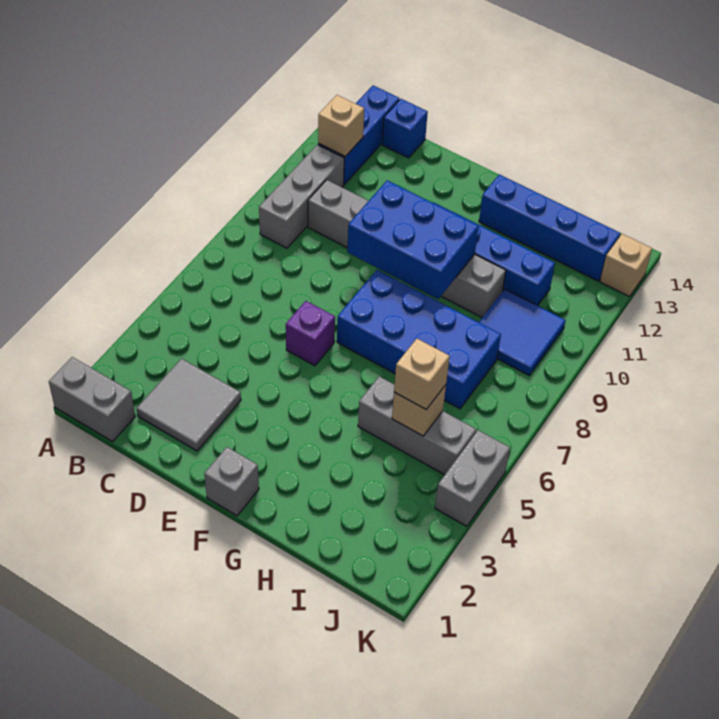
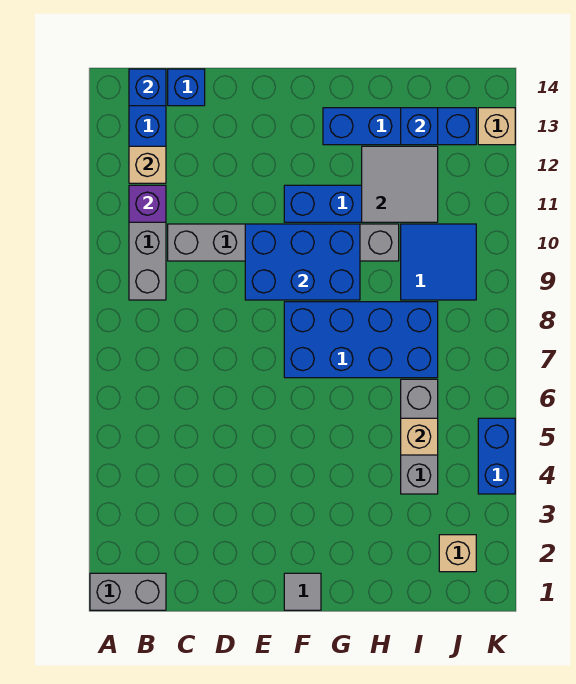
none -> blue 1x1 brick [129,69,166,106]
grey 2x2 tile [137,359,241,451] -> grey 2x2 tile moved to [362,146,438,222]
purple 1x1 brick [286,301,335,366] -> purple 1x1 brick moved to [129,185,166,222]
grey 1x1 brick [204,447,259,516] -> grey 1x1 tile [284,573,321,610]
grey 1x3 brick [358,376,476,475] -> grey 1x3 brick turned to [401,379,438,494]
tan 1x1 brick [394,339,450,409] -> tan 1x1 brick moved to [439,535,476,572]
none -> blue 1x1 brick [401,108,438,145]
grey 1x2 brick [435,430,510,526] -> blue 1x2 brick [478,418,515,494]

